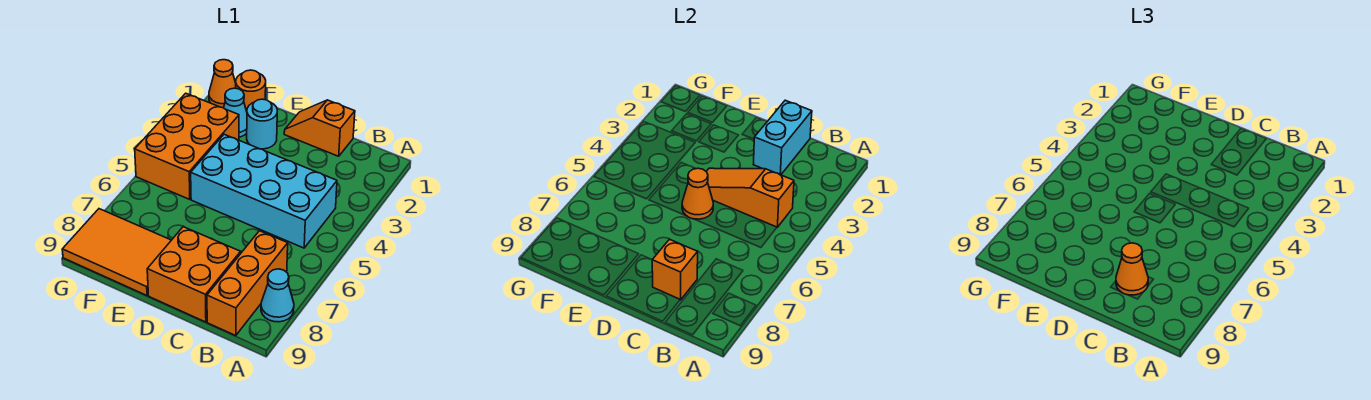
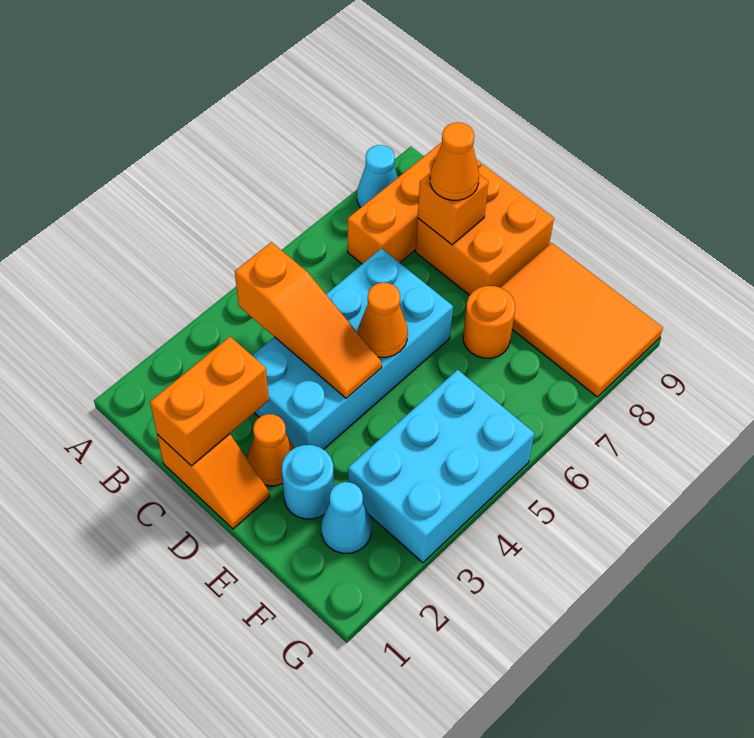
cyan 2x4 brick [191,134,337,248] -> cyan 2x4 brick turned to [252,248,453,450]
cyan 1x2 brick [753,100,812,175] -> orange 1x2 brick [150,337,269,466]
orange 1x1 round brick [236,70,266,111] -> orange 1x1 round brick moved to [463,286,515,358]
orange 2x3 brick [135,93,239,200] -> cyan 2x3 brick [348,370,535,563]
orange 1x1 cone [209,60,236,108] -> orange 1x1 cone moved to [247,414,294,486]

